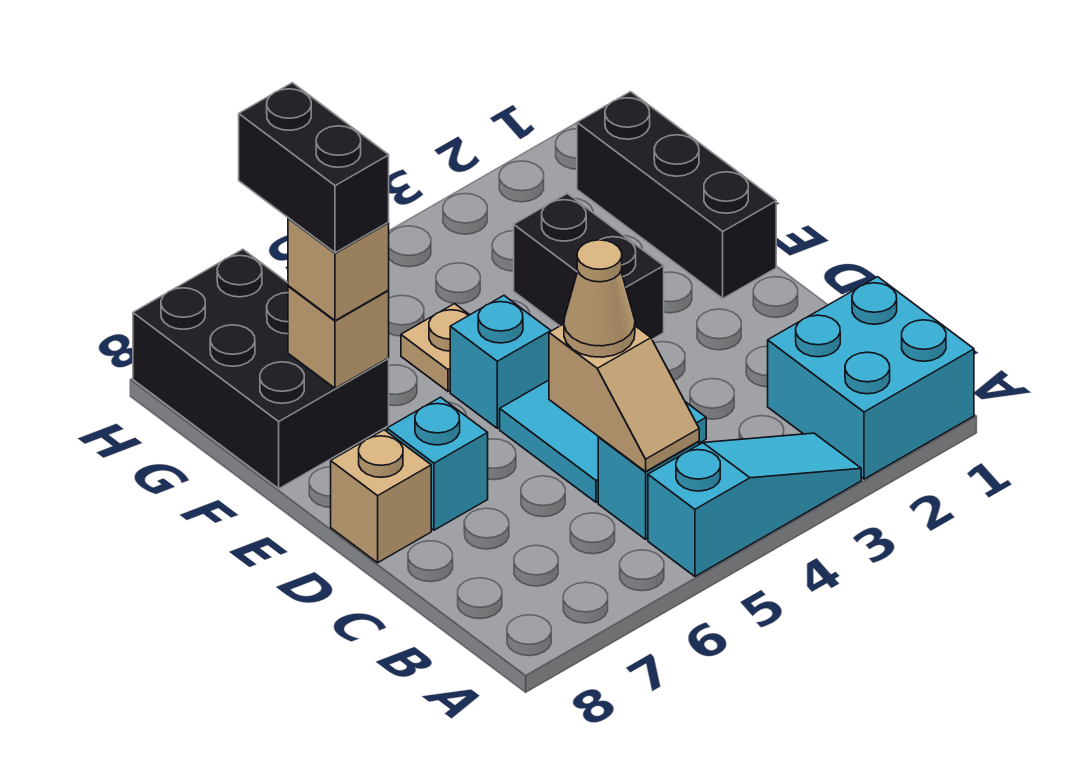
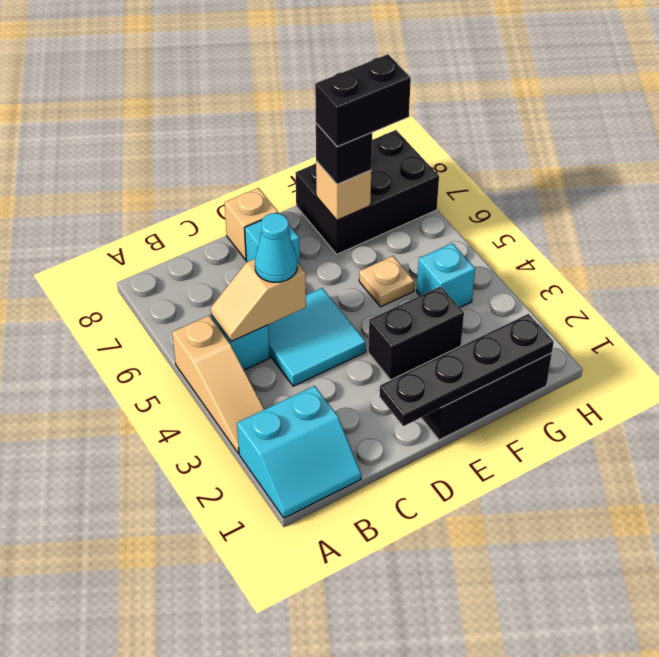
cyan 2x2 brick [768,277,974,479] -> cyan 2x2 slope [237,386,361,518]
cyan 1x3 slope [648,433,861,576] -> tan 1x3 slope [172,316,264,454]
tan 1x1 cone [564,240,635,357] -> cyan 1x1 cone [255,213,297,283]
none -> black 1x4 plate [379,314,554,426]
cyan 1x1 brick [450,296,551,428] -> cyan 1x1 brick moved to [417,243,475,308]
tan 1x1 brick [288,218,389,321] -> black 1x1 brick [316,124,372,184]

